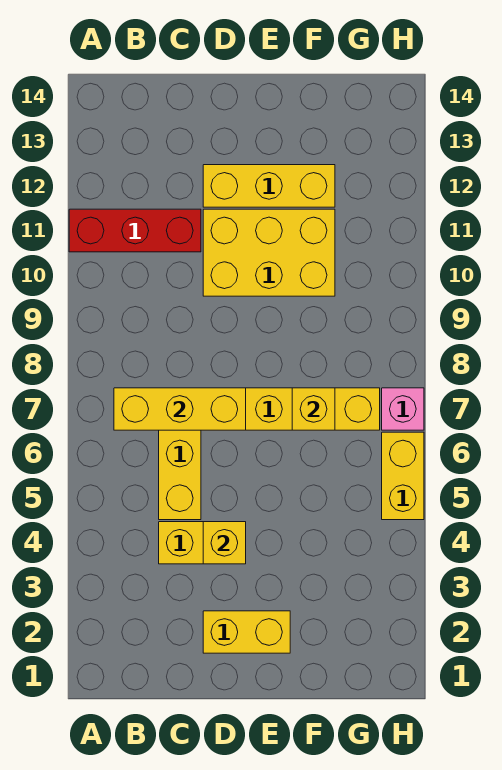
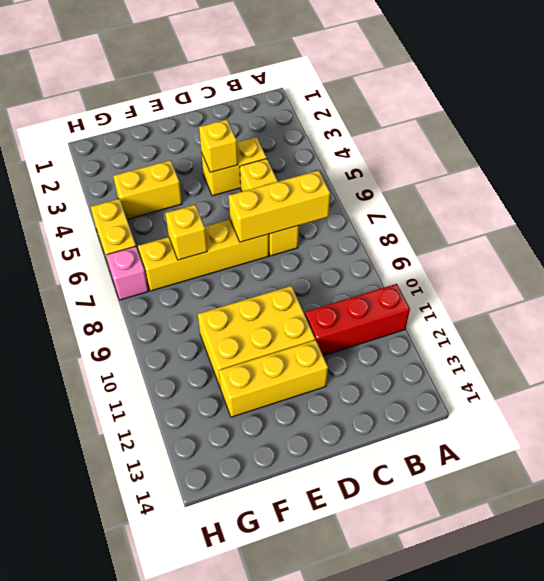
yellow 1x2 brick [203,611,290,653] -> yellow 1x2 brick moved to [113,160,182,219]

